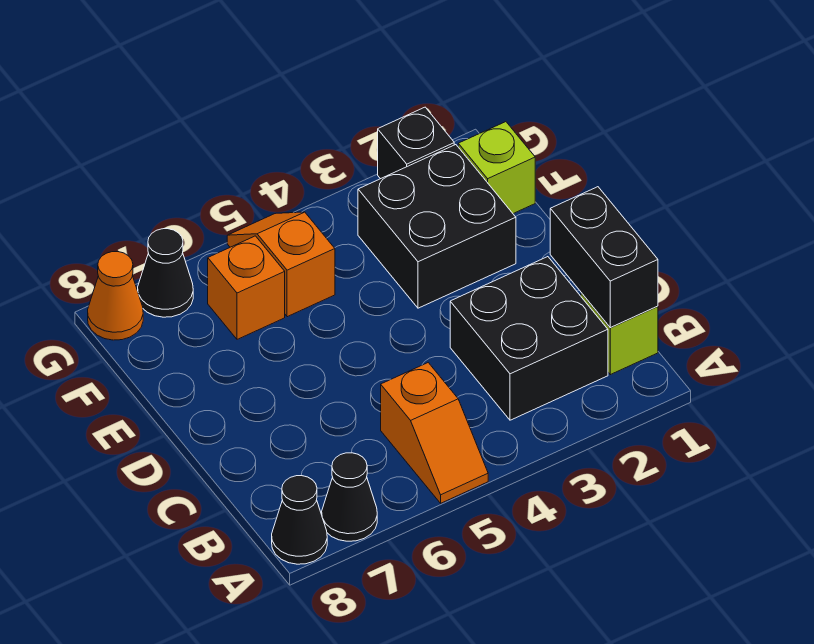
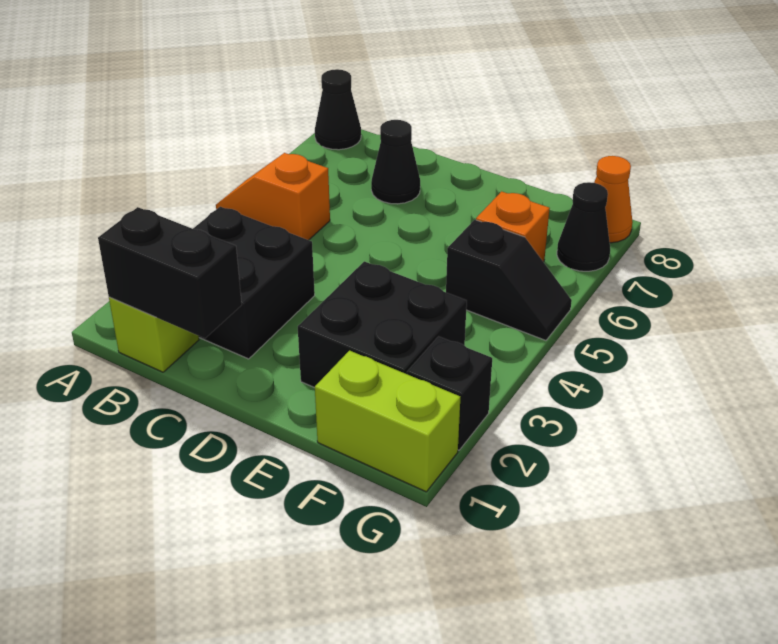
black 1x1 cone [322,453,377,541] -> black 1x1 cone moved to [371,120,420,204]
lime 1x1 brick [458,122,535,214] -> lime 1x2 brick [315,351,460,492]
orange 1x2 slope [227,212,335,317] -> black 1x2 slope [446,220,572,340]

